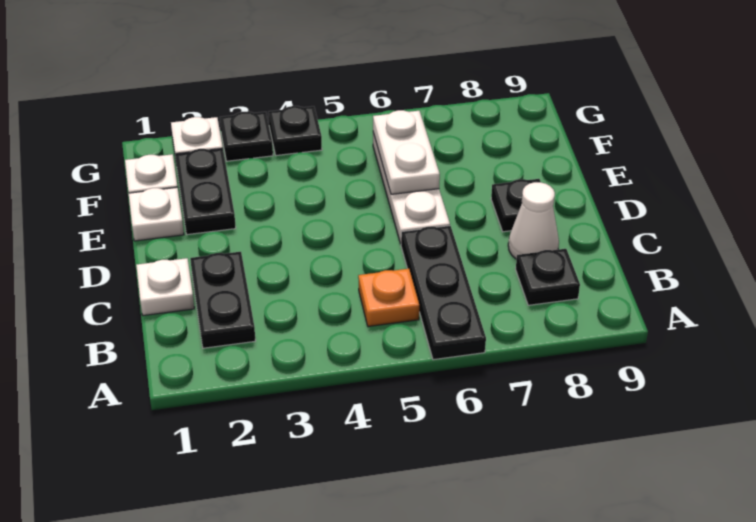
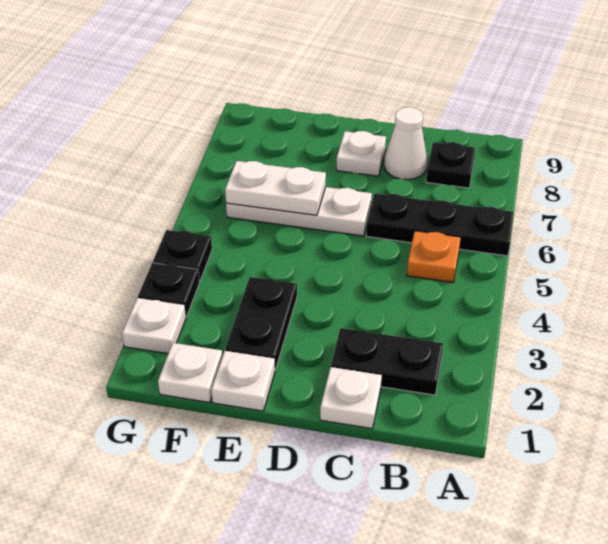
black 1x1 plate [491,179,541,232] -> white 1x1 plate [336,131,386,176]
black 1x2 plate [175,149,236,235] -> black 1x2 plate turned to [225,277,297,370]

